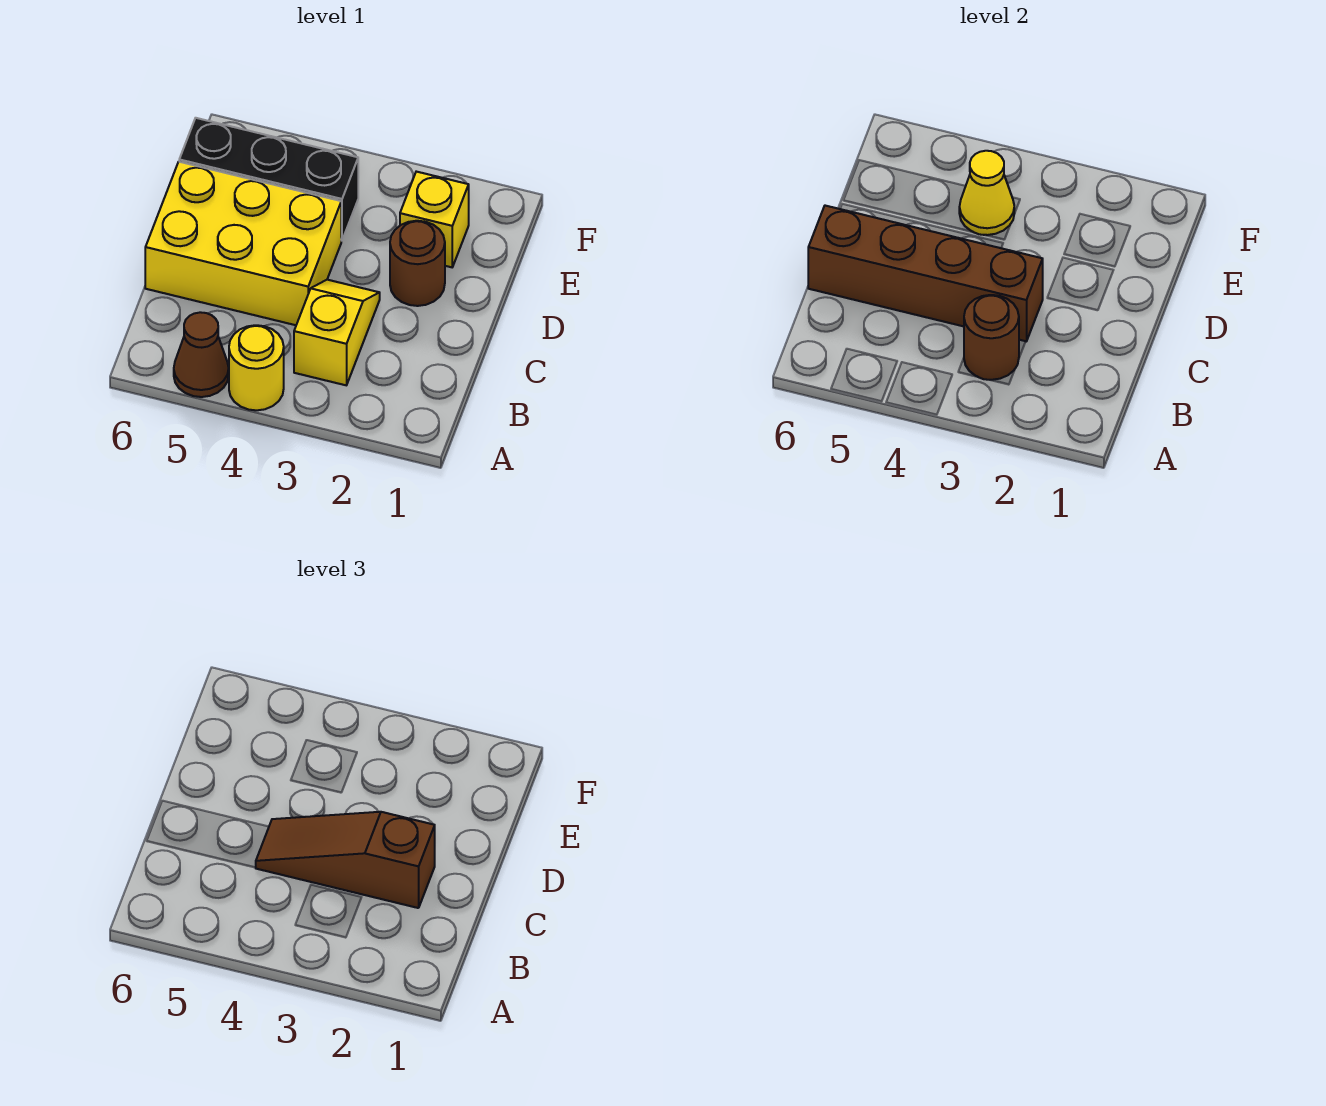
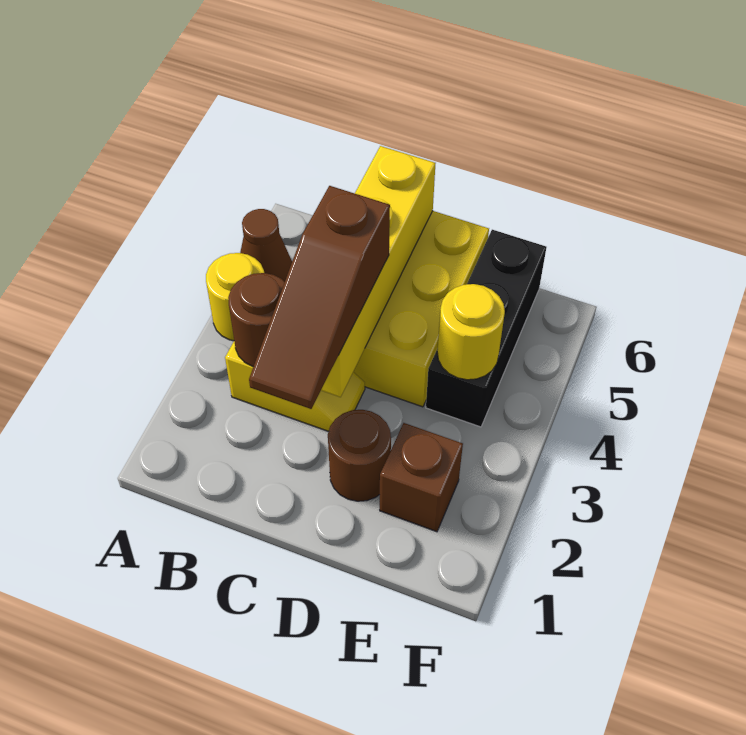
brown 1x3 slope [255,812,435,908] -> brown 1x3 slope turned to [249,186,390,409]
brown 1x4 brick [808,206,1043,341] -> yellow 1x4 brick [321,146,435,397]
yellow 1x1 brick [400,172,469,267] -> brown 1x1 brick [380,423,463,532]
yellow 1x1 cone [959,151,1015,235] -> yellow 1x1 round brick [437,284,505,380]

